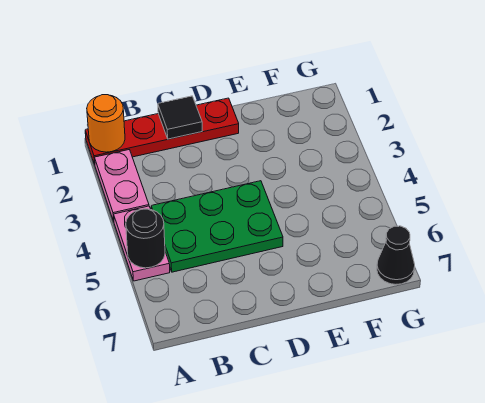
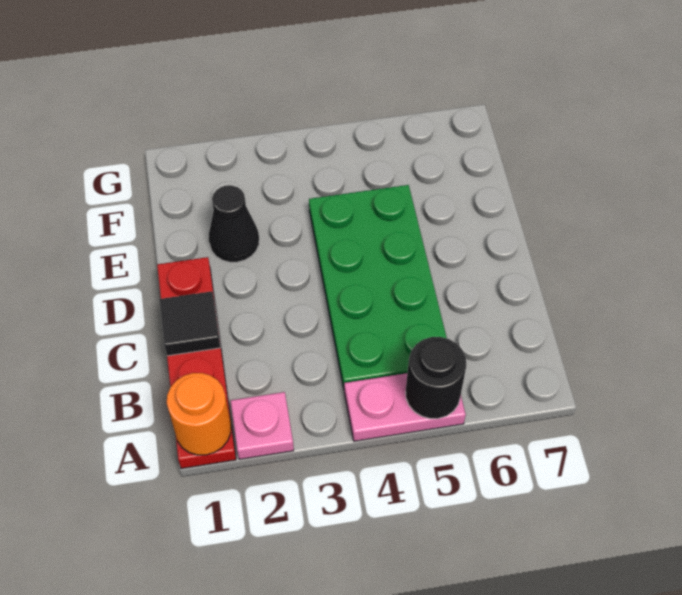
pink 1x2 plate [95,150,149,221] -> pink 1x1 plate [231,392,294,459]
green 2x3 plate [151,181,283,272] -> green 2x4 plate [309,185,447,388]
black 1x1 cone [377,226,415,284] -> black 1x1 cone moved to [209,185,259,262]

